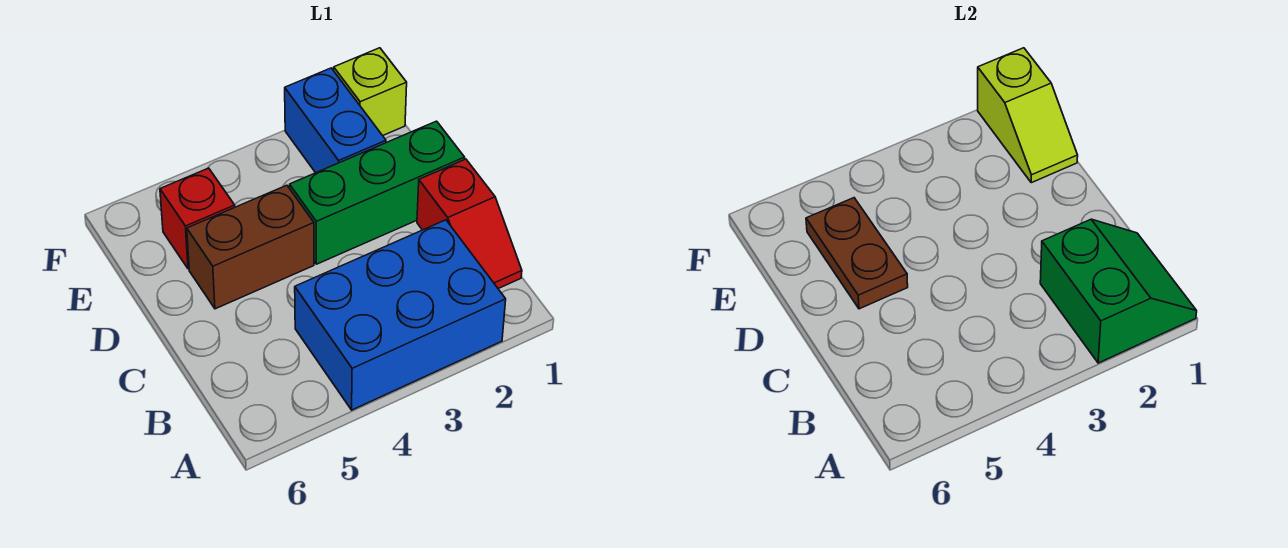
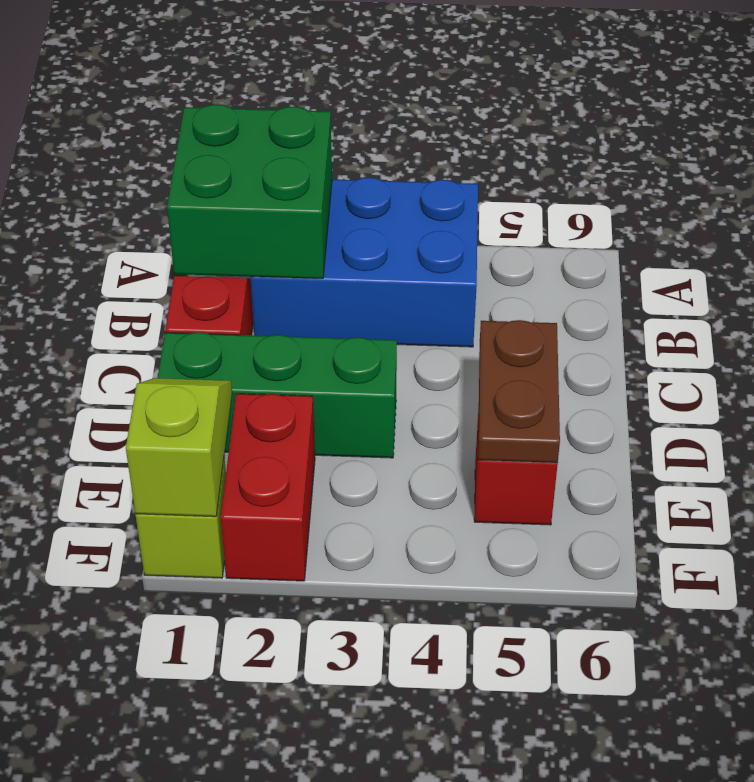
green 2x2 slope [1040,219,1197,363] -> green 2x2 brick [167,104,332,279]
brown 1x2 brick [187,185,314,309] -> none
blue 1x2 brick [285,68,386,173] -> red 1x2 brick [221,394,315,581]

